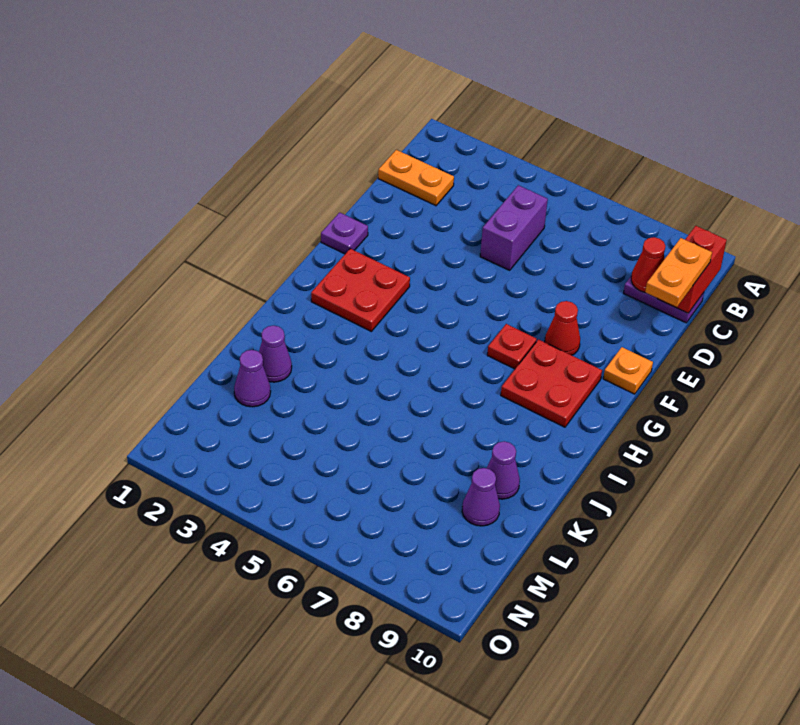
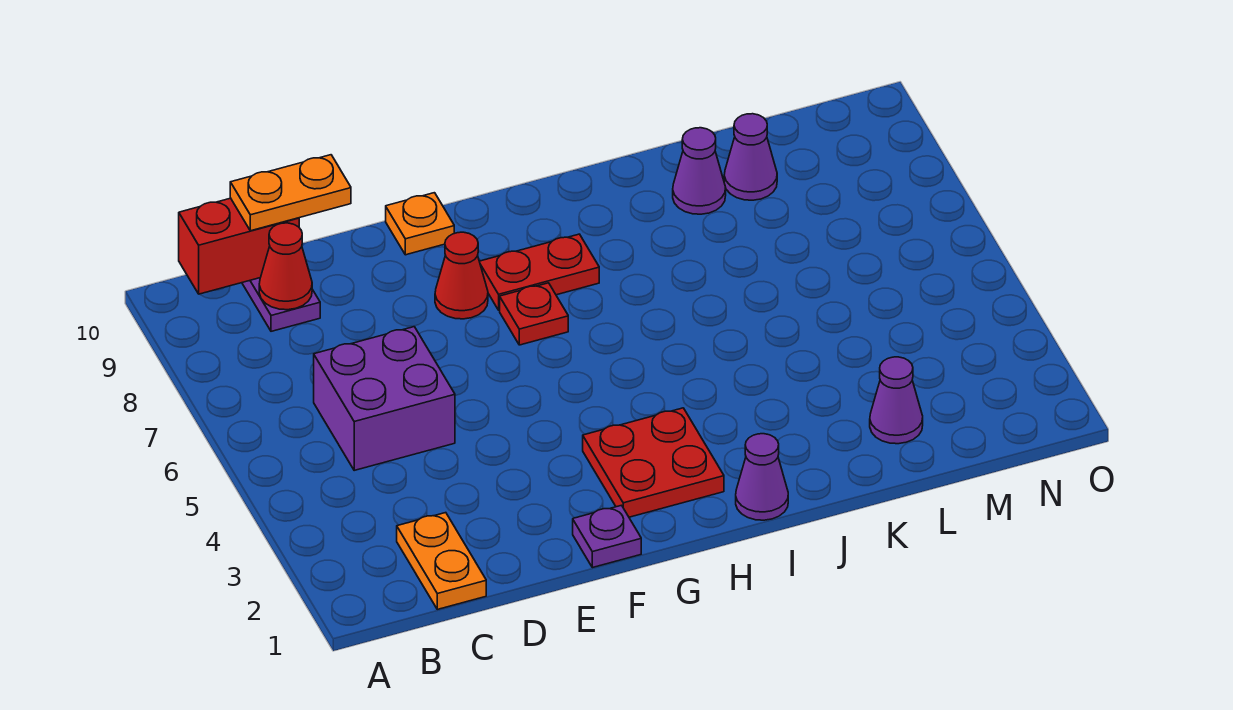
purple 1x2 brick [480,185,548,270] -> purple 2x2 brick [314,327,455,470]
red 2x2 plate [501,340,602,427] -> red 1x2 plate [479,234,599,310]
purple 1x1 cone [259,326,292,382] -> purple 1x1 cone moved to [736,434,788,520]

